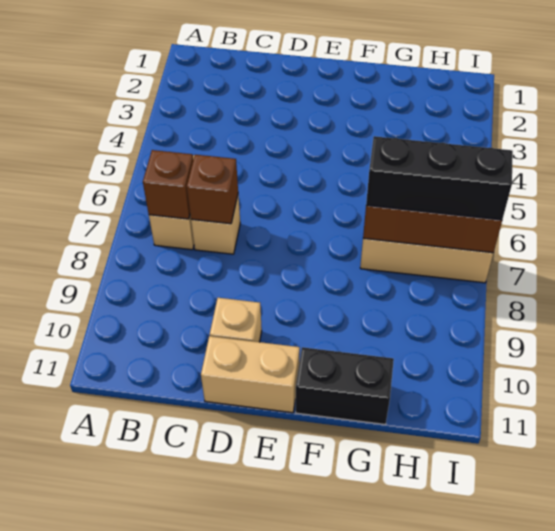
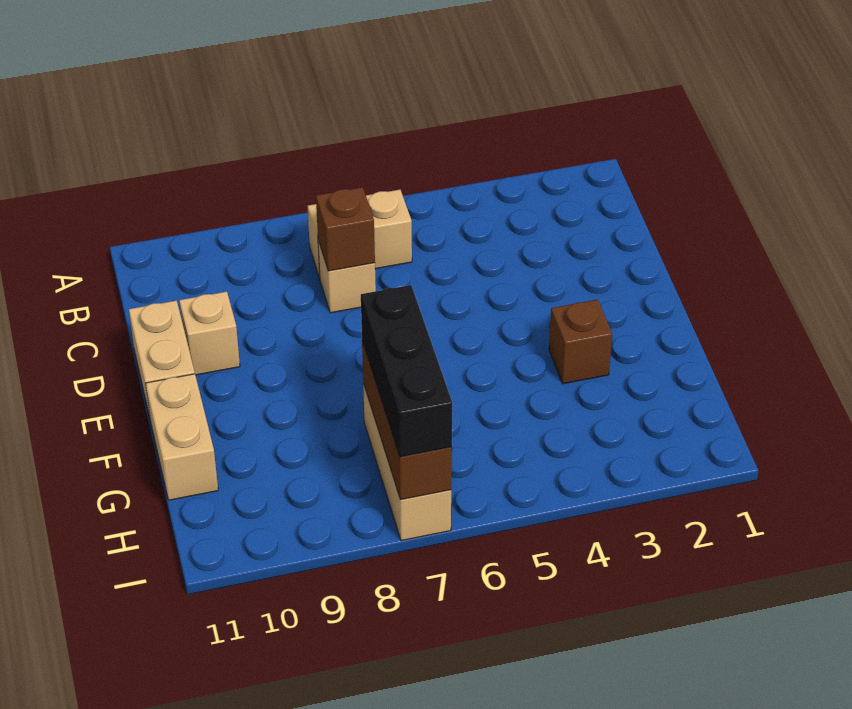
brown 1x1 brick [143,150,193,219] -> brown 1x1 brick moved to [549,299,612,384]
black 1x2 brick [296,347,394,424] -> tan 1x2 brick [145,374,218,500]

